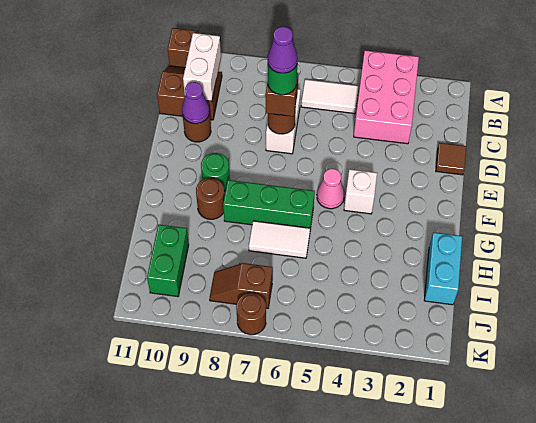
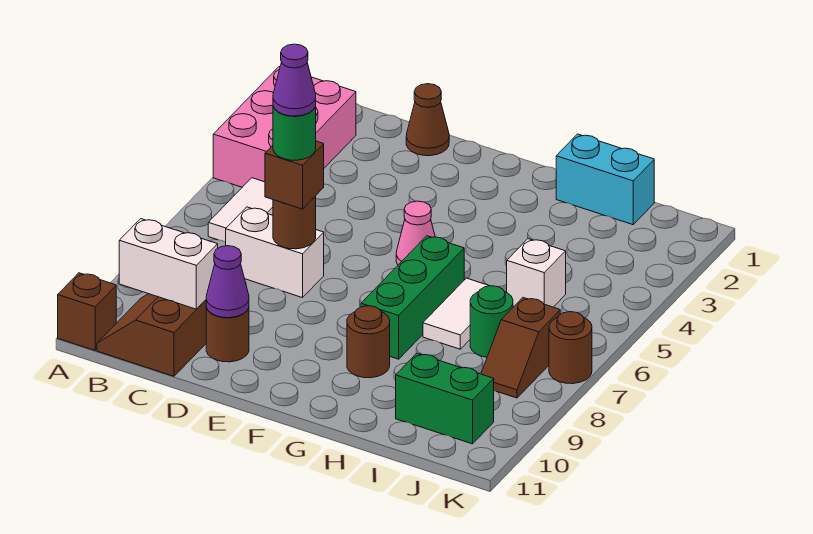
pink 2x3 brick [354,50,419,144] -> pink 2x3 brick turned to [213,67,356,187]
brown 1x1 tile [436,143,466,175] -> brown 1x1 cone [406,84,449,156]
white 1x1 brick [344,169,377,214] -> white 1x1 brick moved to [507,239,566,307]
green 1x1 round brick [201,153,230,192] -> green 1x1 round brick moved to [470,286,513,357]

